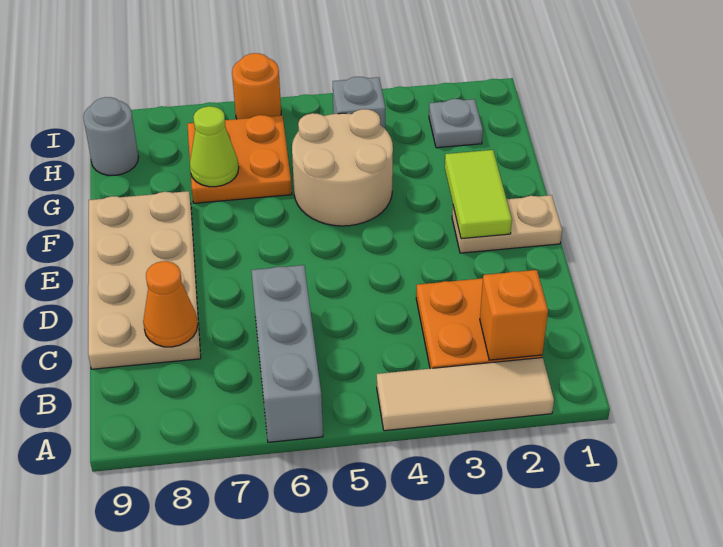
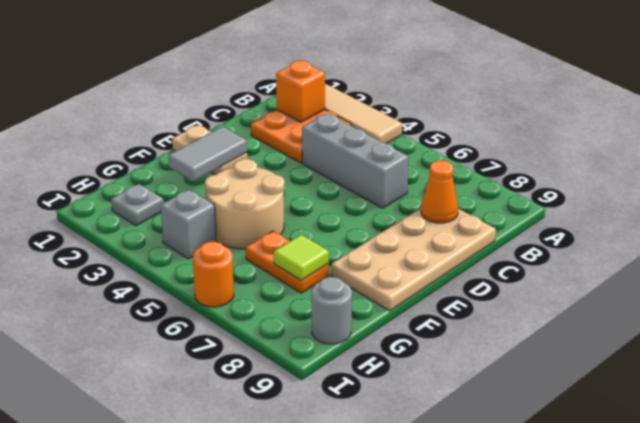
grey 1x3 brick [251,265,323,442] -> grey 1x3 brick turned to [302,114,409,208]
lime 1x2 tile [445,150,512,239] -> grey 1x2 tile [168,127,247,181]
orange 2x2 plate [187,115,292,203] -> orange 1x2 plate [246,231,329,293]
lime 1x1 cone [190,106,239,187] -> lime 1x1 tile [274,235,329,280]

